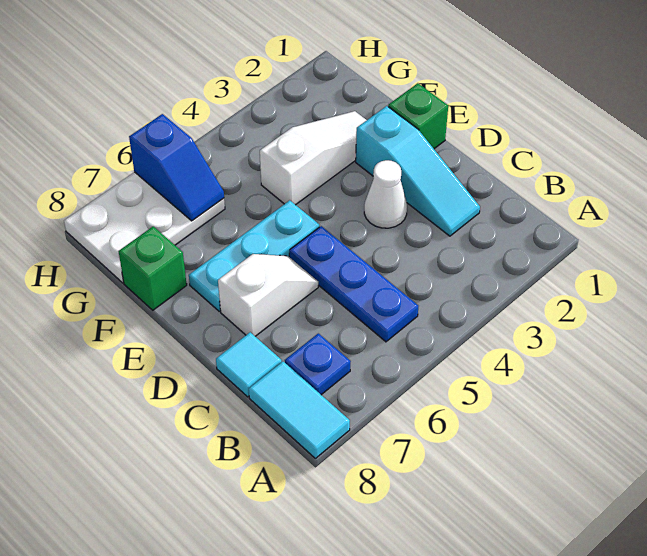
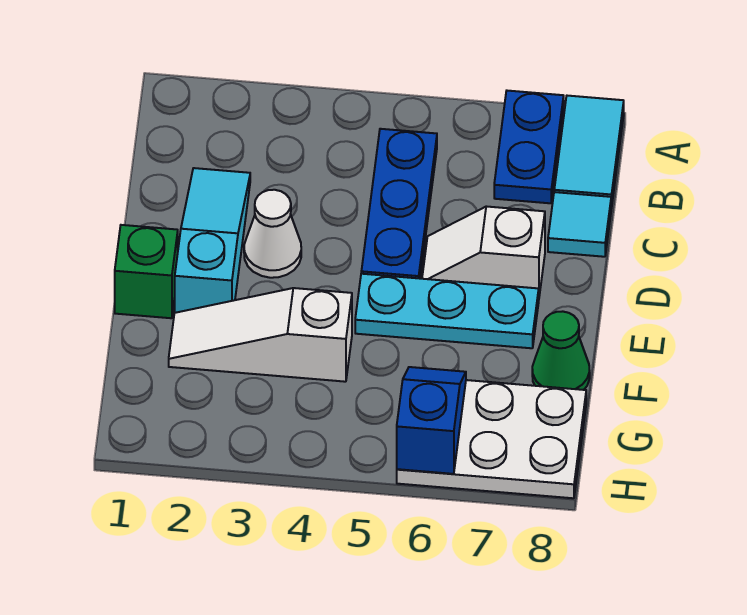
blue 1x1 plate [285,333,351,395] -> blue 1x2 plate [494,91,564,203]
green 1x1 brick [118,226,187,310] -> green 1x1 cone [532,311,590,390]

